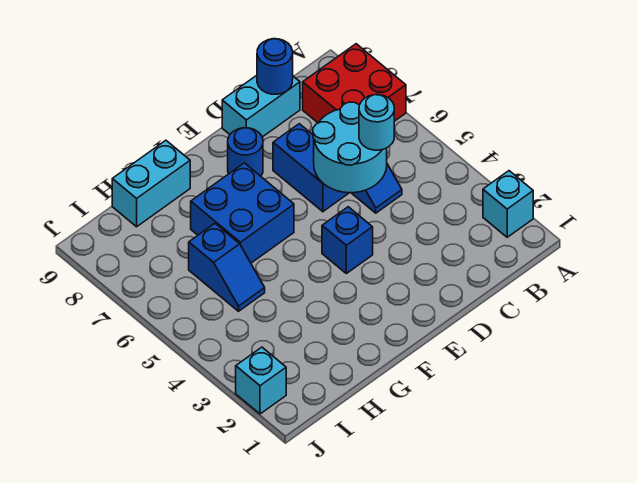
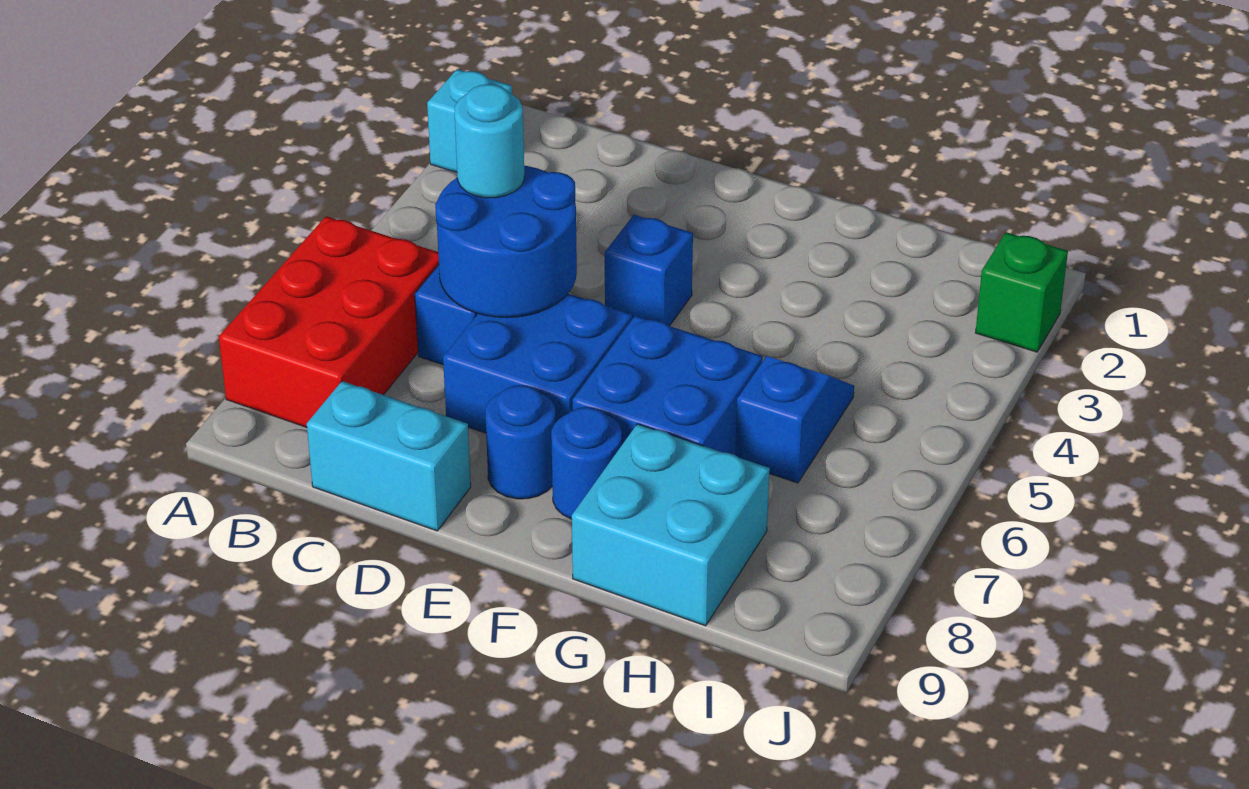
red 2x2 brick [303,44,406,123] -> red 2x3 brick [219,216,439,427]
cyan 2x2 round brick [313,102,387,193] -> blue 2x2 round brick [435,166,577,318]
blue 1x1 round brick [257,39,293,94] -> blue 1x1 round brick moved to [551,407,622,519]
blue 1x2 brick [273,124,349,212] -> blue 2x2 brick [443,294,632,433]
cyan 1x2 brick [112,140,190,227] -> cyan 2x2 brick [572,424,770,626]
cyan 1x1 brick [236,347,286,414] -> green 1x1 brick [975,232,1068,352]

